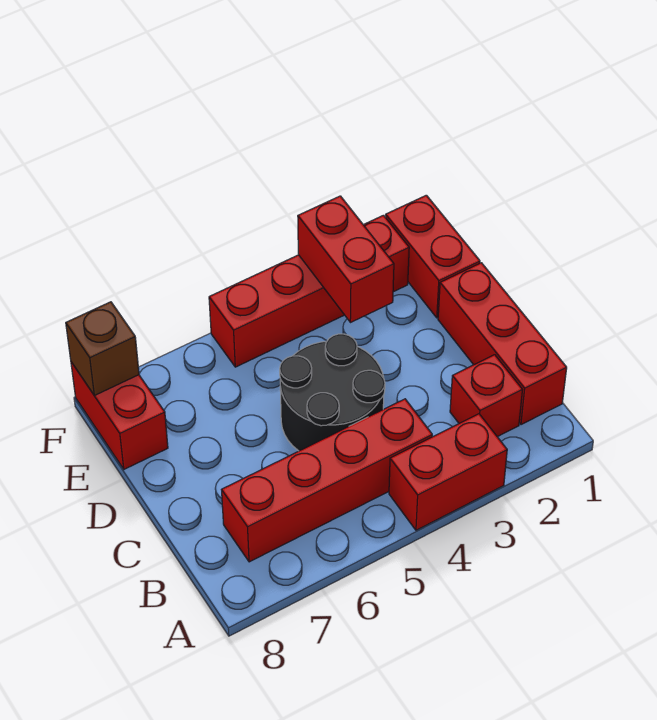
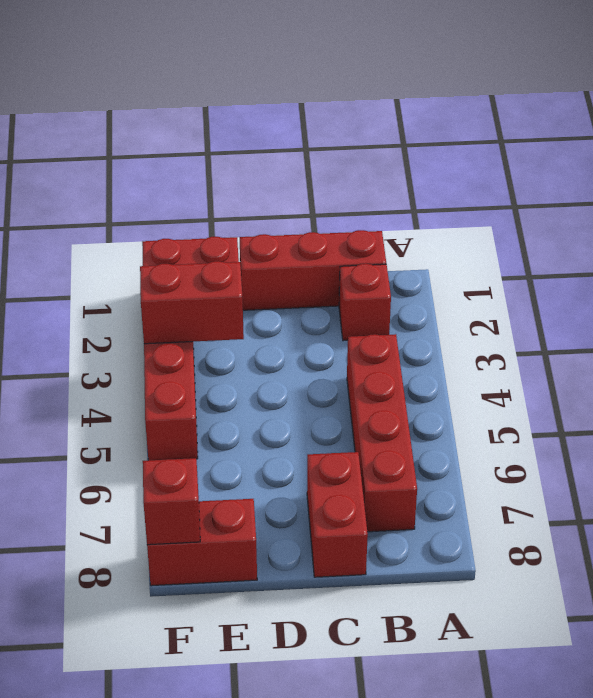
red 1x2 brick [389,414,507,530] -> red 1x2 brick moved to [307,452,368,577]
black 2x2 round brick [280,334,385,451] -> none
brown 1x1 brick [66,302,139,396] -> red 1x1 brick [143,458,200,545]

